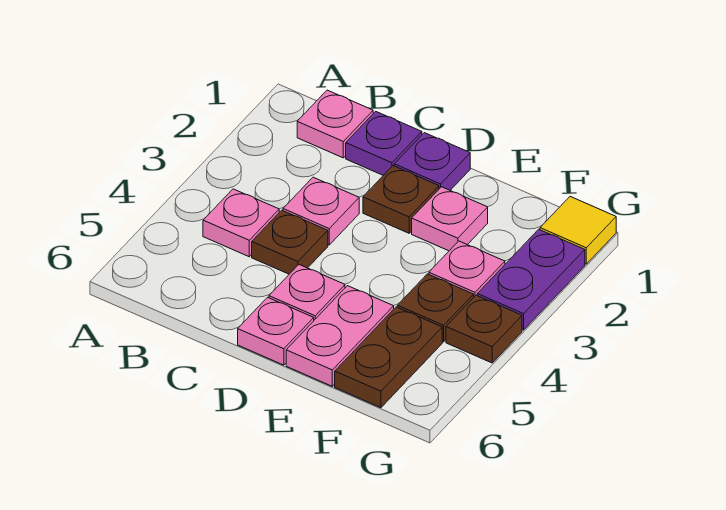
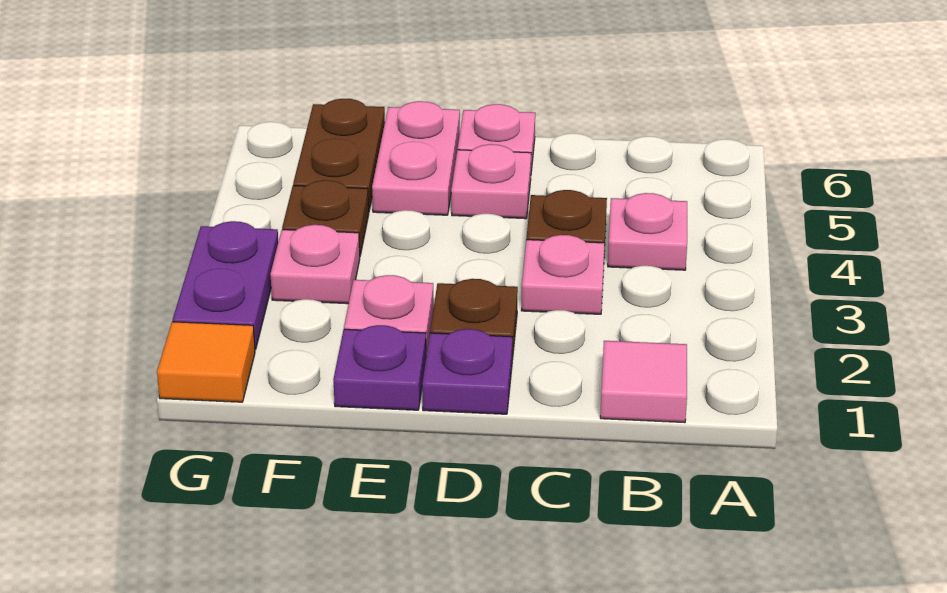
pink 1x1 plate [297,90,373,158] -> pink 1x1 tile [600,341,687,423]
purple 1x1 plate [346,111,422,175] -> purple 1x1 plate moved to [333,325,426,410]
yellow 1x1 tile [540,197,616,264] -> orange 1x1 tile [157,322,255,402]
brown 1x1 plate [446,295,522,363] -> none

